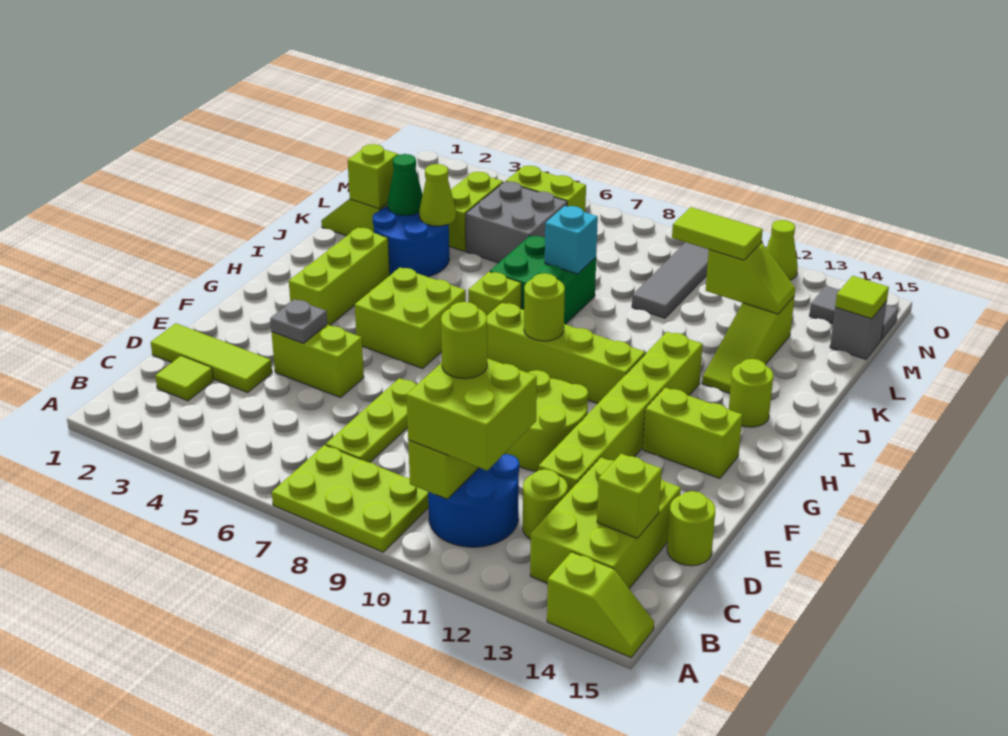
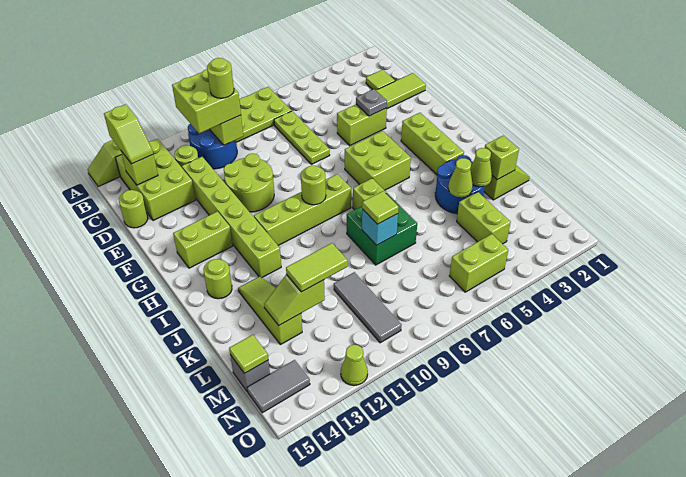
none -> lime 1x2 slope [104,104,153,164]
green 1x1 cone [388,154,423,216] -> lime 1x1 cone [470,148,492,187]
none -> lime 1x1 tile [362,191,399,224]
grey 2x2 brick [466,181,567,263] -> none

